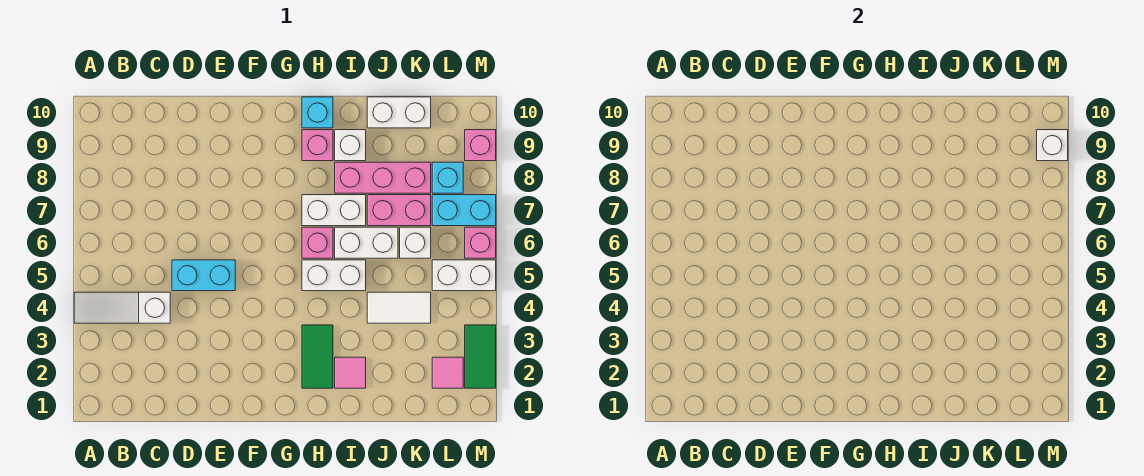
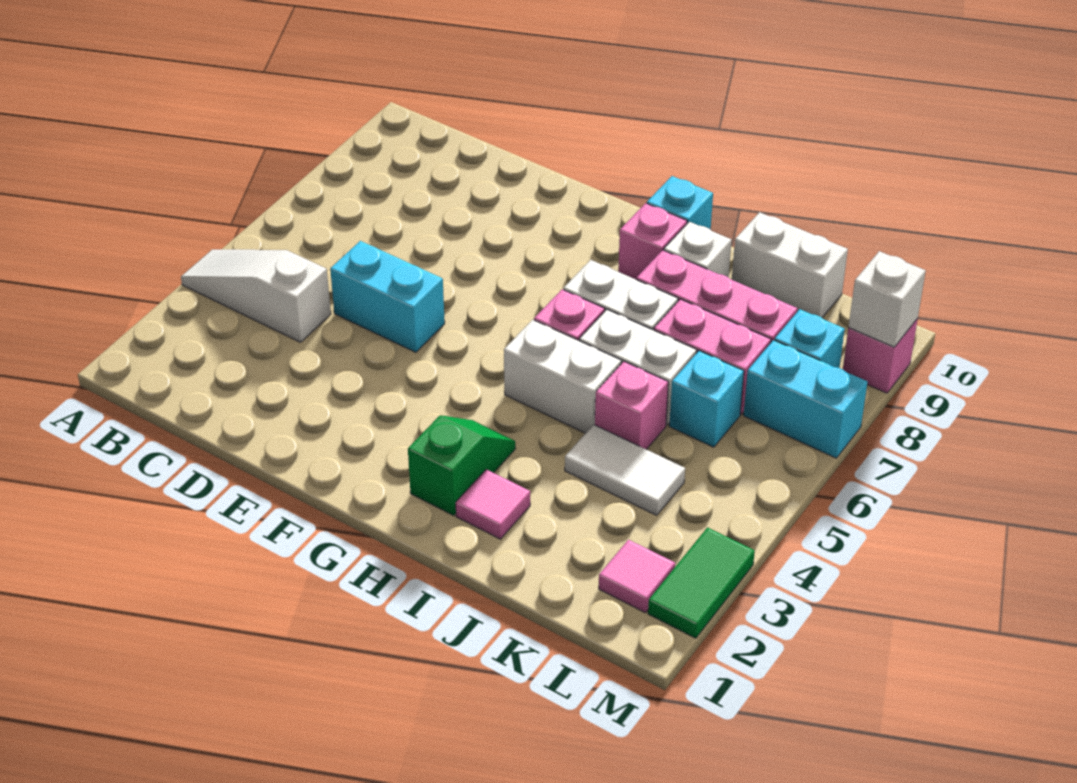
green 1x2 tile [302,325,333,388] -> green 1x2 slope [408,415,515,516]
white 1x1 brick [400,227,431,258] -> cyan 1x1 brick [669,351,744,447]
white 1x2 brick [432,260,496,291] -> none
pink 1x1 brick [465,227,496,258] -> pink 1x1 brick moved to [595,362,668,449]

